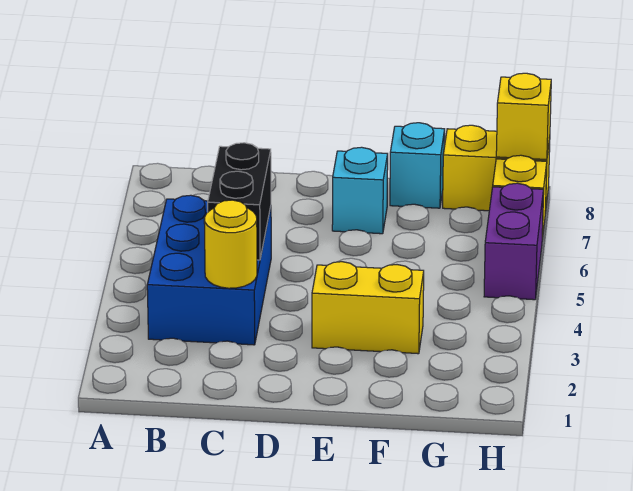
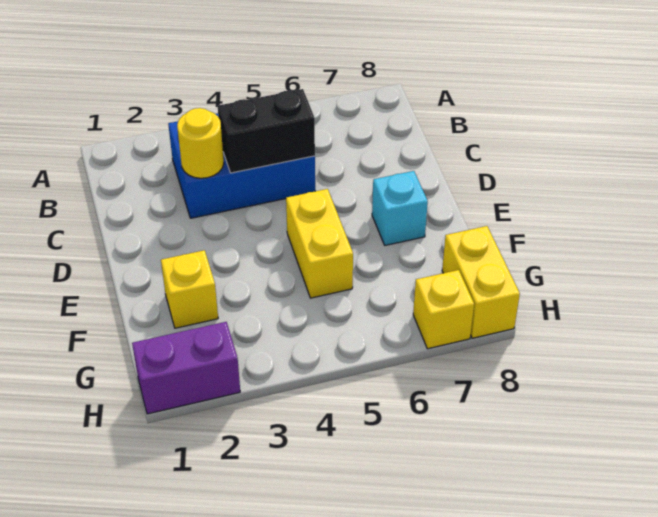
yellow 1x2 brick [312,262,424,354] -> yellow 1x2 brick moved to [286,189,353,298]
cyan 1x1 brick [390,123,445,208] -> none
purple 1x2 brick [484,183,543,300] -> purple 1x2 brick moved to [132,322,240,414]
yellow 1x1 brick [496,73,551,160] -> yellow 1x1 brick moved to [161,250,218,328]

